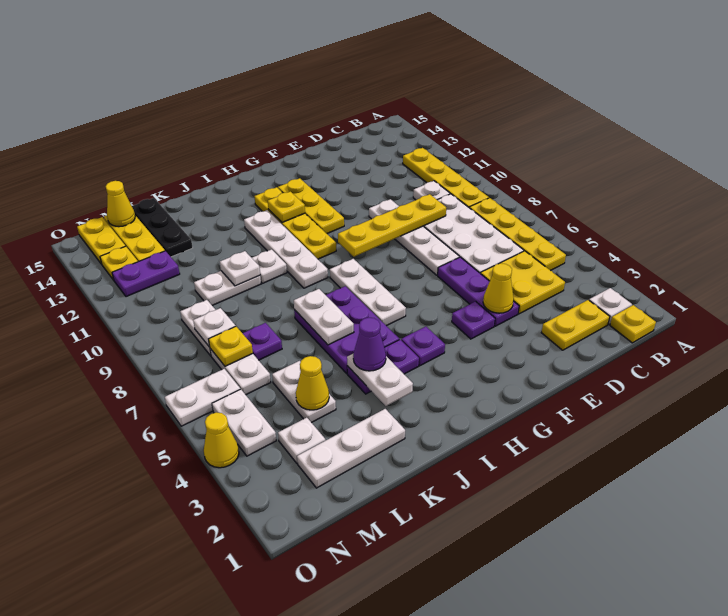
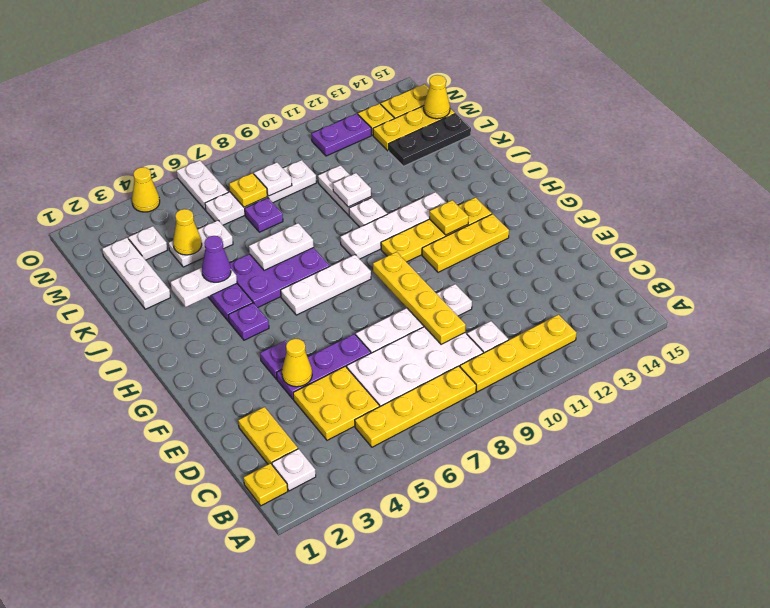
purple 1x2 plate [112,251,180,297] -> purple 1x2 plate turned to [312,114,371,156]
white 1x2 plate [212,389,276,456] -> none

